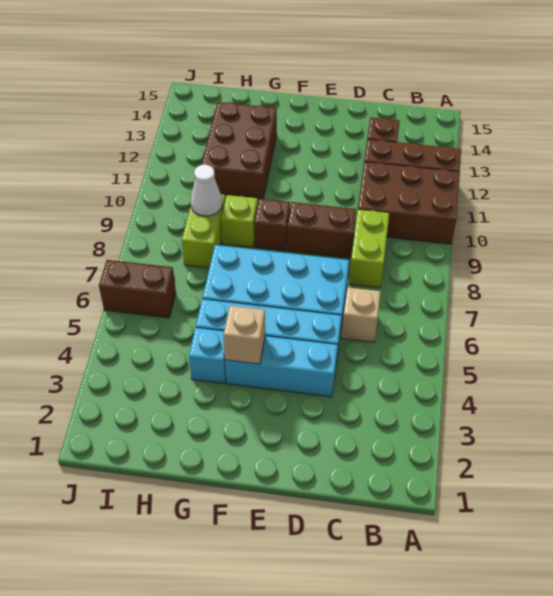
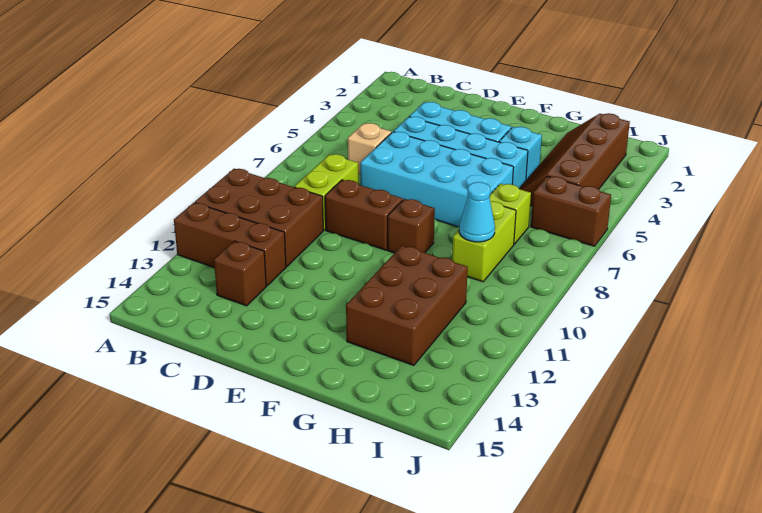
tan 1x1 brick [223,306,265,364] -> none
lime 1x1 brick [221,195,258,247] -> lime 1x1 brick moved to [489,184,531,244]
none -> brown 2x4 slope [519,113,630,206]
white 1x1 cone [191,165,222,216] -> cyan 1x1 cone [459,182,495,242]

